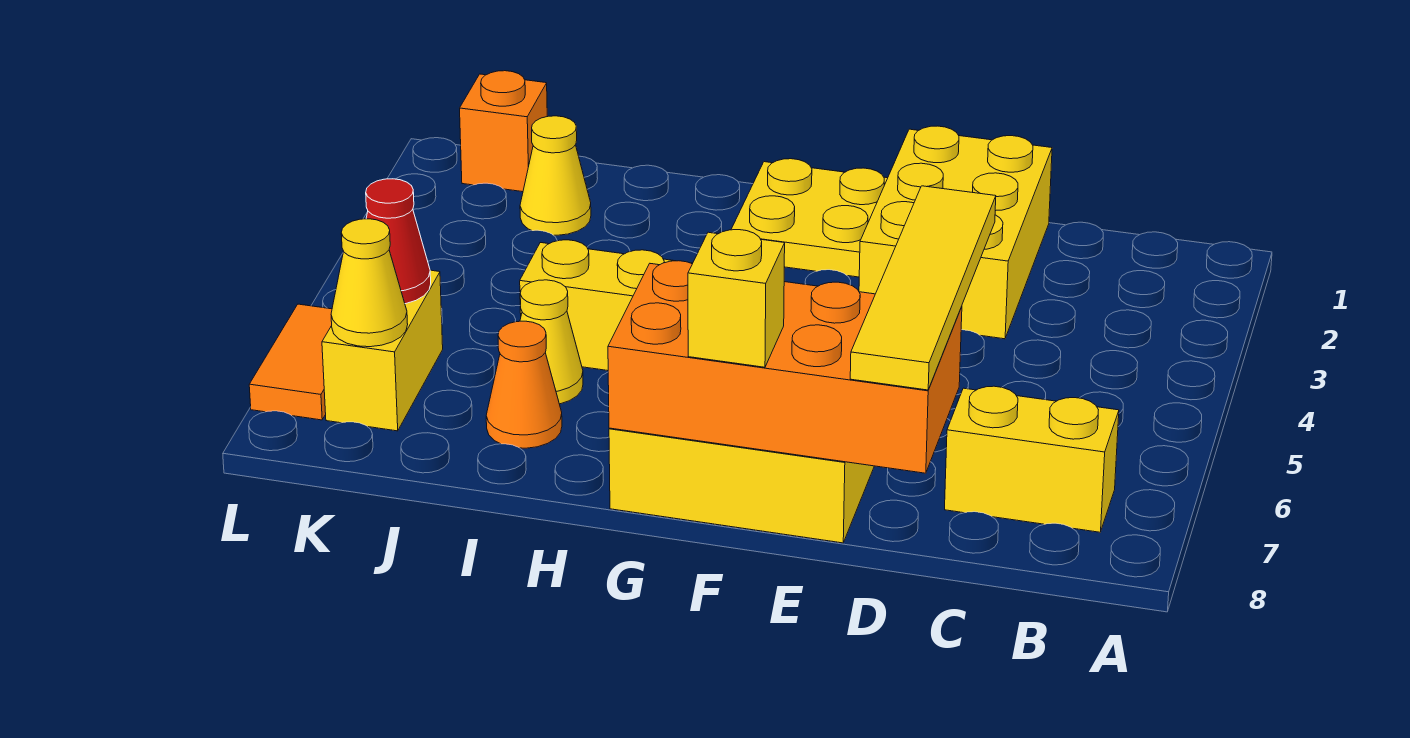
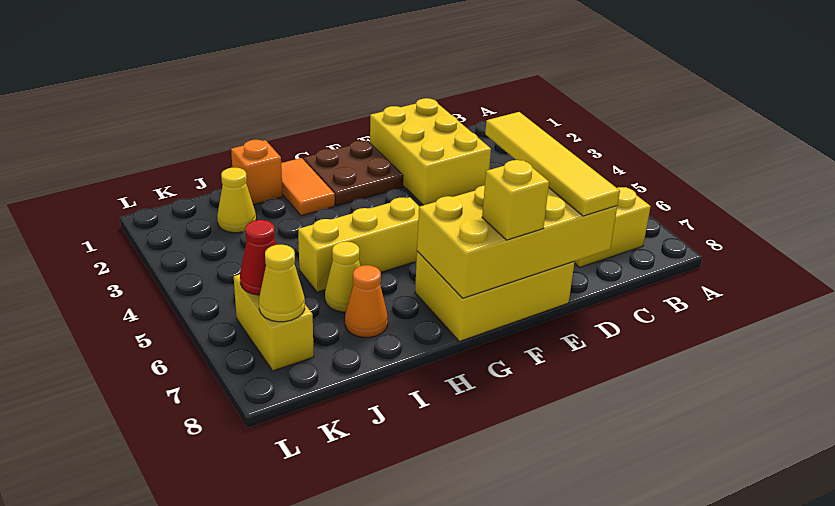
orange 2x4 brick [608,261,962,473] -> yellow 2x4 brick [417,185,617,298]
yellow 2x2 plate [731,159,888,277] -> brown 2x2 plate [303,140,404,206]
orange 1x1 brick [460,71,547,192] -> orange 1x1 brick moved to [231,140,283,205]
orange 1x2 tile [249,304,332,420] -> orange 1x2 tile moved to [281,158,335,216]

